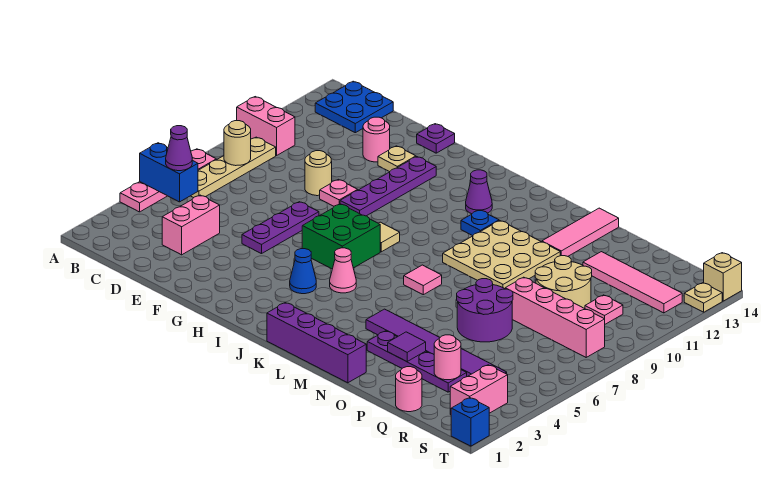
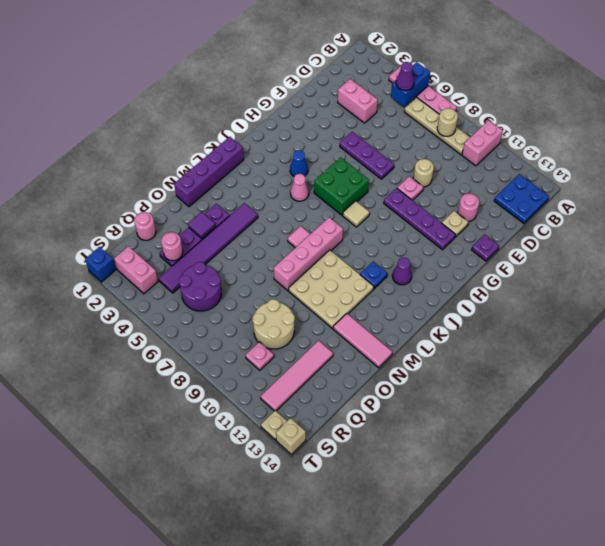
purple 2x2 round brick [457,279,513,342] -> purple 2x2 round brick moved to [179,262,221,311]
pink 1x4 brick [505,277,605,357] -> pink 1x4 brick moved to [274,217,343,291]

